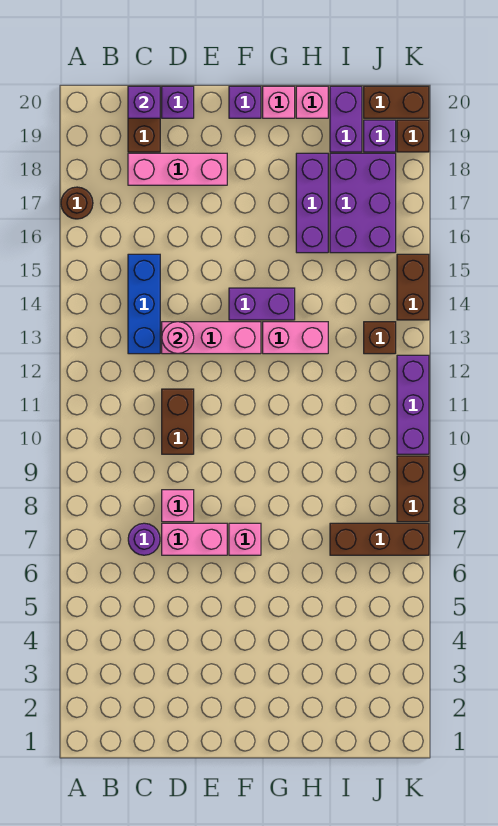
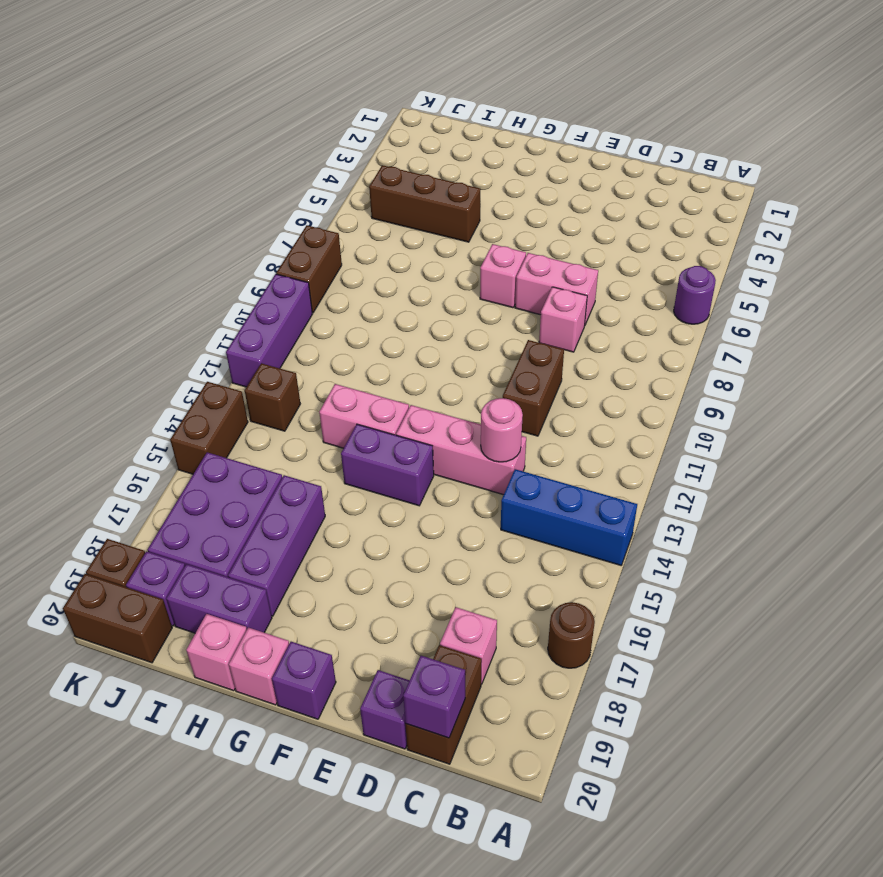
purple 1x1 round brick [128,523,160,555] -> purple 1x1 round brick moved to [674,266,716,324]
blue 1x3 brick [128,254,160,354] -> blue 1x3 brick turned to [501,469,637,565]
pink 1x3 brick [128,153,227,185] -> pink 1x1 brick [440,607,497,684]
brown 1x3 brick [330,523,429,555] -> brown 1x3 brick moved to [369,165,480,242]
purple 1x2 brick [330,86,362,152] -> purple 1x2 brick turned to [166,564,272,633]

